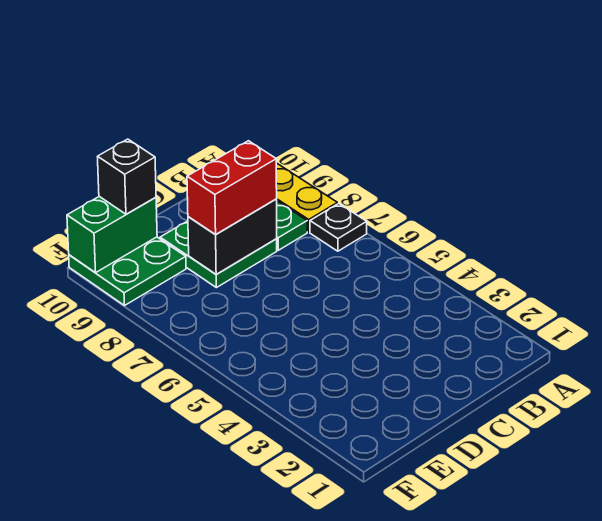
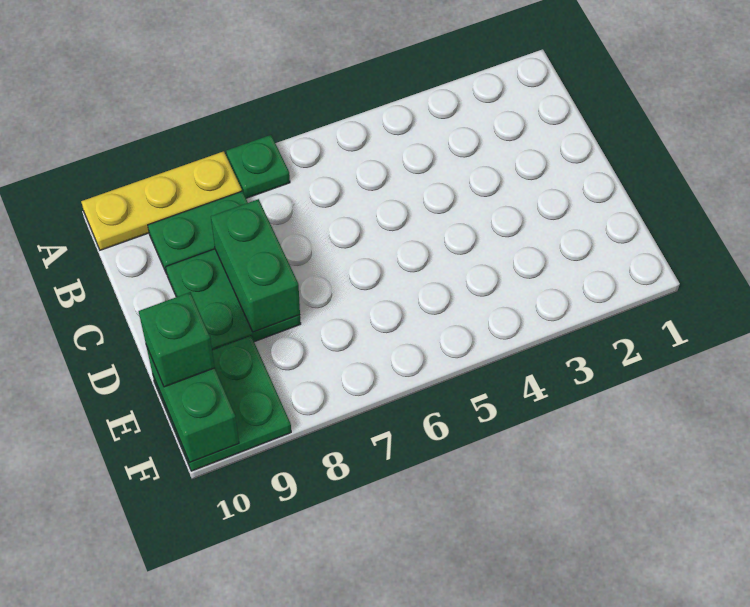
black 1x1 plate [310,204,367,251] -> green 1x1 plate [226,135,290,198]
black 1x2 brick [188,199,277,274] -> green 1x2 brick [211,199,300,332]
red 1x2 brick [187,141,277,235] -> none
black 1x1 brick [98,139,156,214] -> green 1x1 brick [139,292,215,387]

